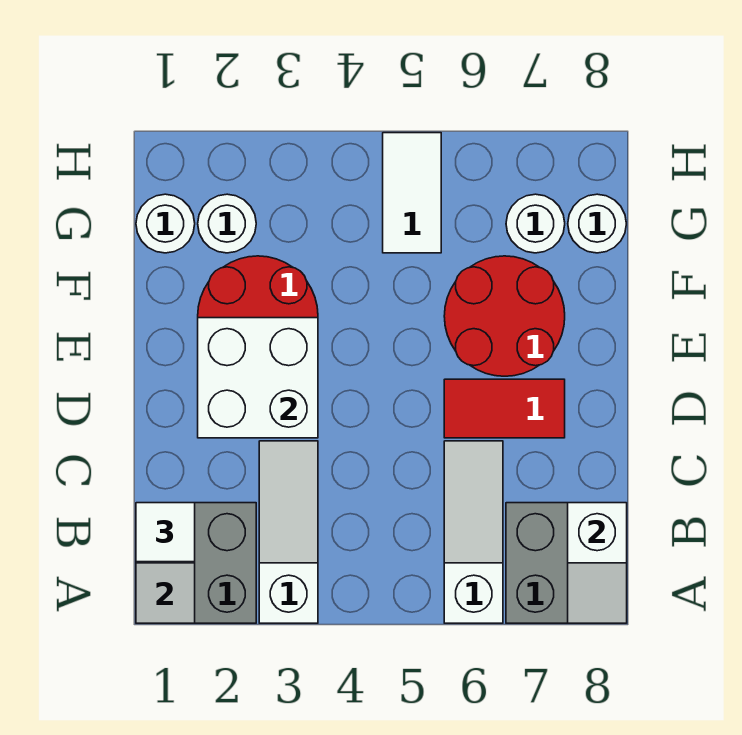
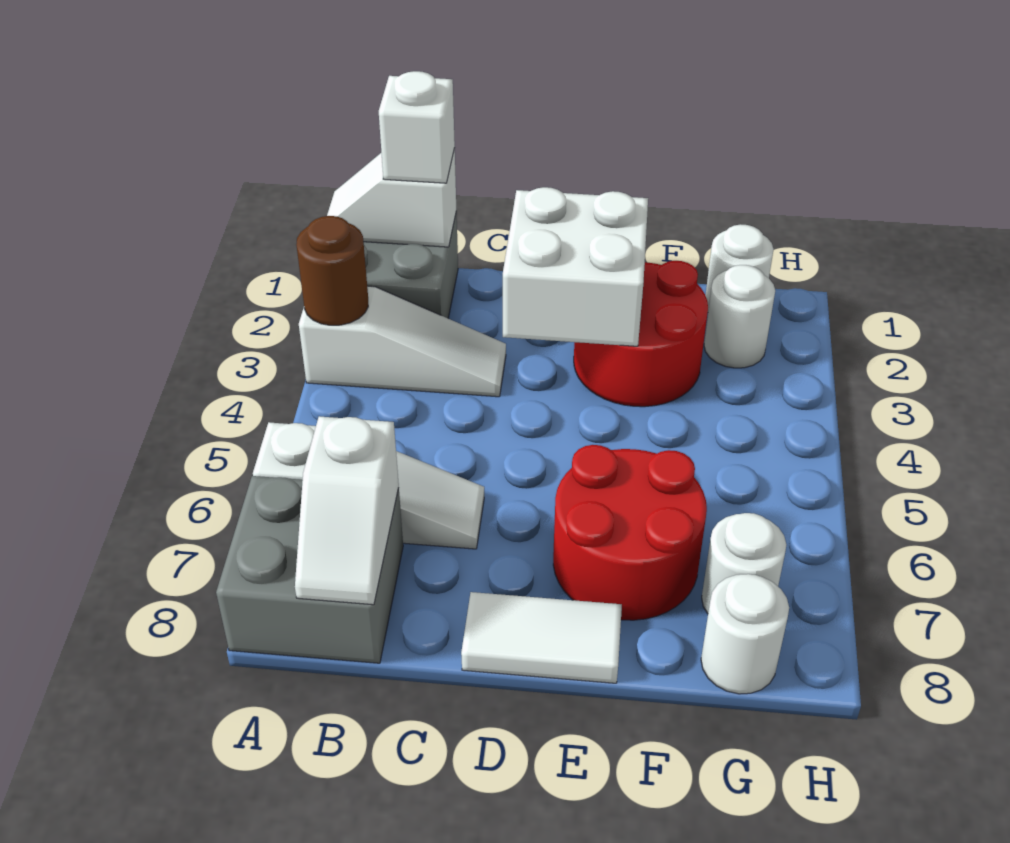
none -> brown 1x1 round brick [296,216,368,325]
white 1x2 slope [568,503,627,623] -> white 1x2 slope turned to [295,416,399,605]
white 1x1 tile [136,503,195,562] -> white 1x1 brick [379,71,455,183]
red 1x2 tile [444,379,565,438] -> none
white 1x2 tile [383,133,441,253] -> white 1x2 tile moved to [461,592,622,683]

